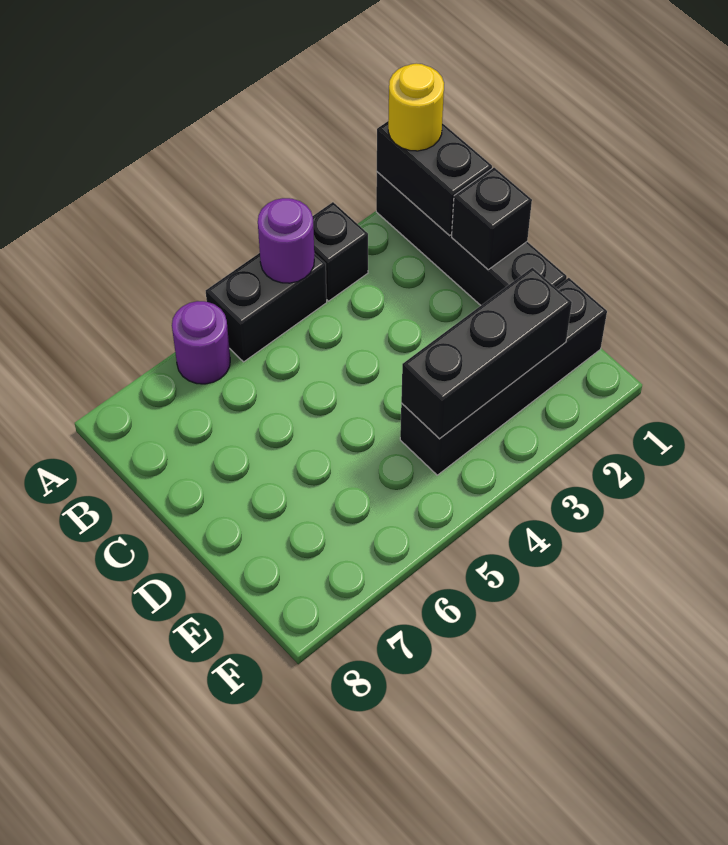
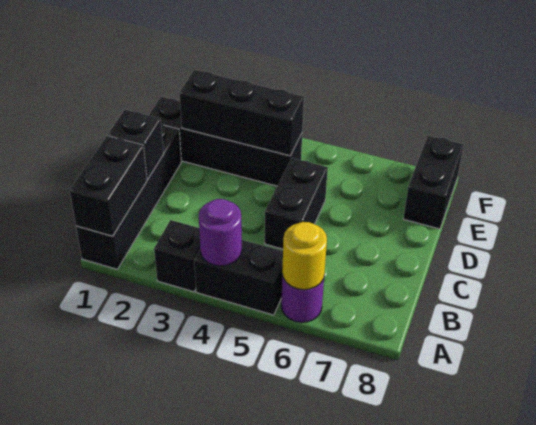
yellow 1x1 round brick [388,63,444,151] -> yellow 1x1 round brick moved to [282,222,327,290]
none -> black 1x2 brick [265,158,328,249]
none -> black 1x2 brick [403,136,464,229]

